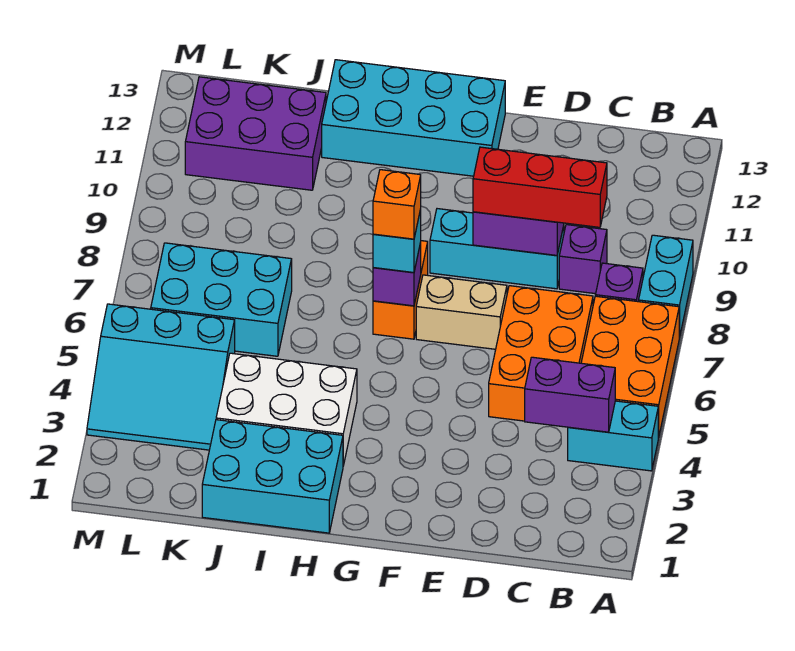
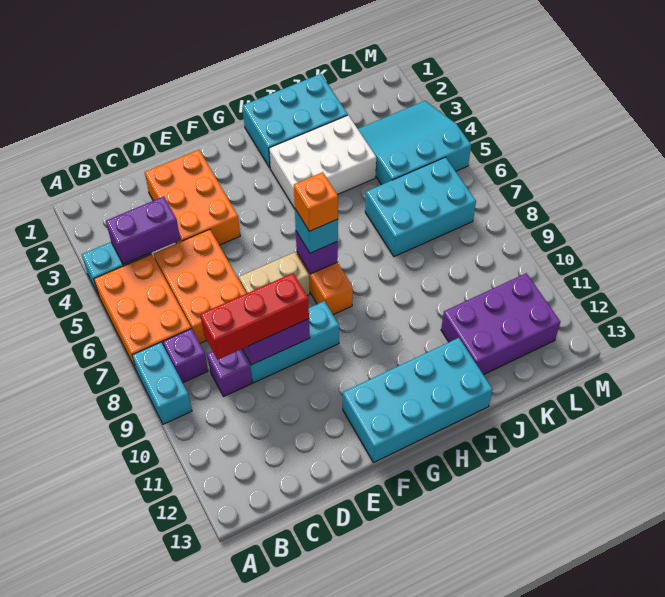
none -> orange 2x3 brick [145,150,240,245]

